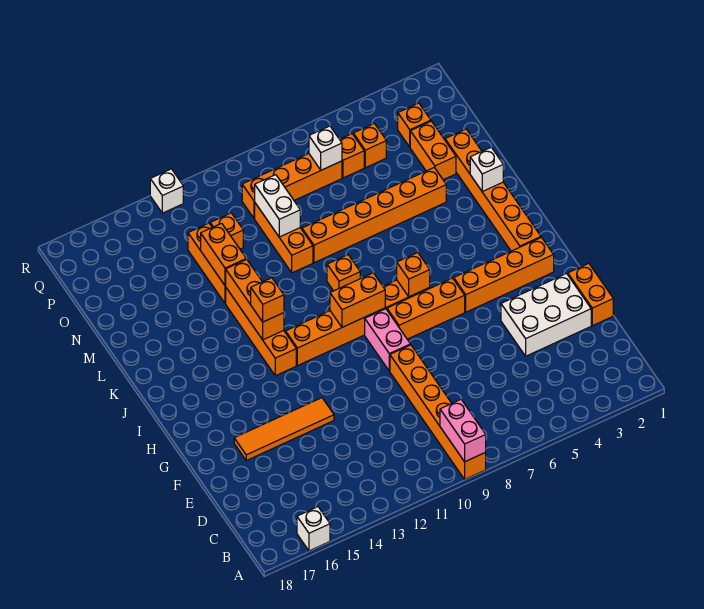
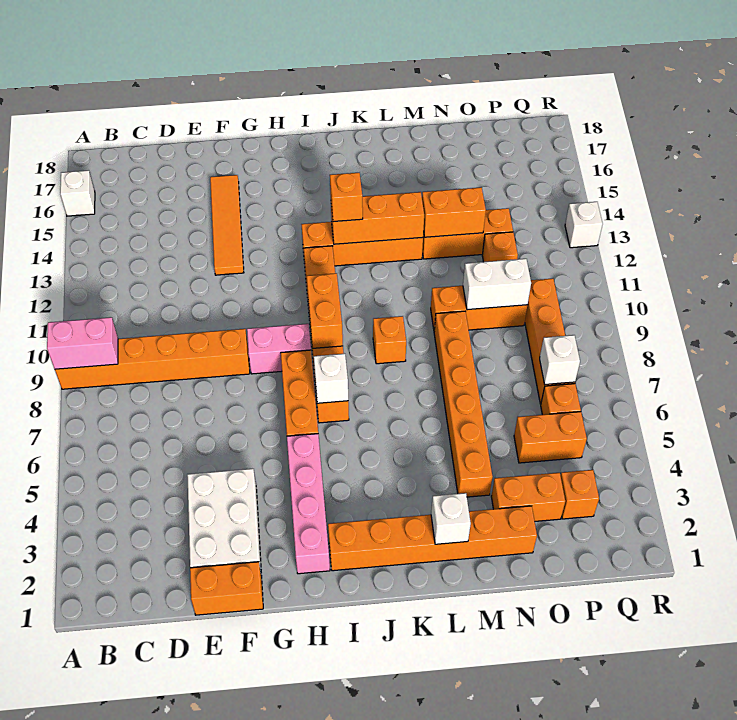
orange 1x4 brick [454,238,554,312] -> pink 1x4 brick [287,434,330,574]
orange 1x1 brick [397,253,430,297] -> white 1x1 brick [314,354,348,403]
orange 1x1 brick [353,124,386,168] -> orange 1x2 brick [514,412,587,463]

